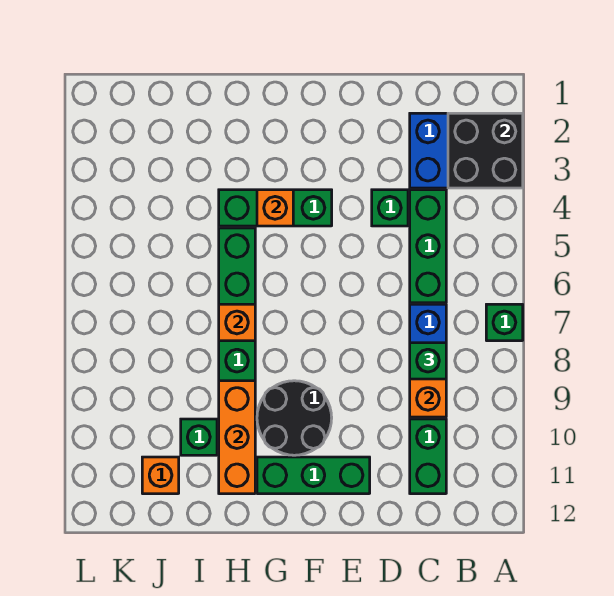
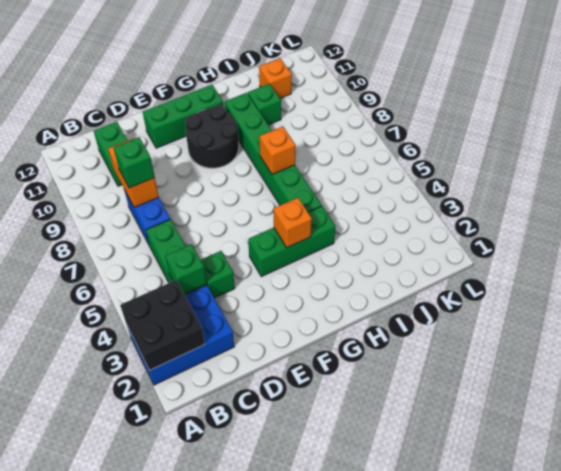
green 1x1 brick [486,304,523,341] -> green 1x1 brick moved to [165,244,206,294]
orange 1x3 brick [219,381,255,494] -> none

